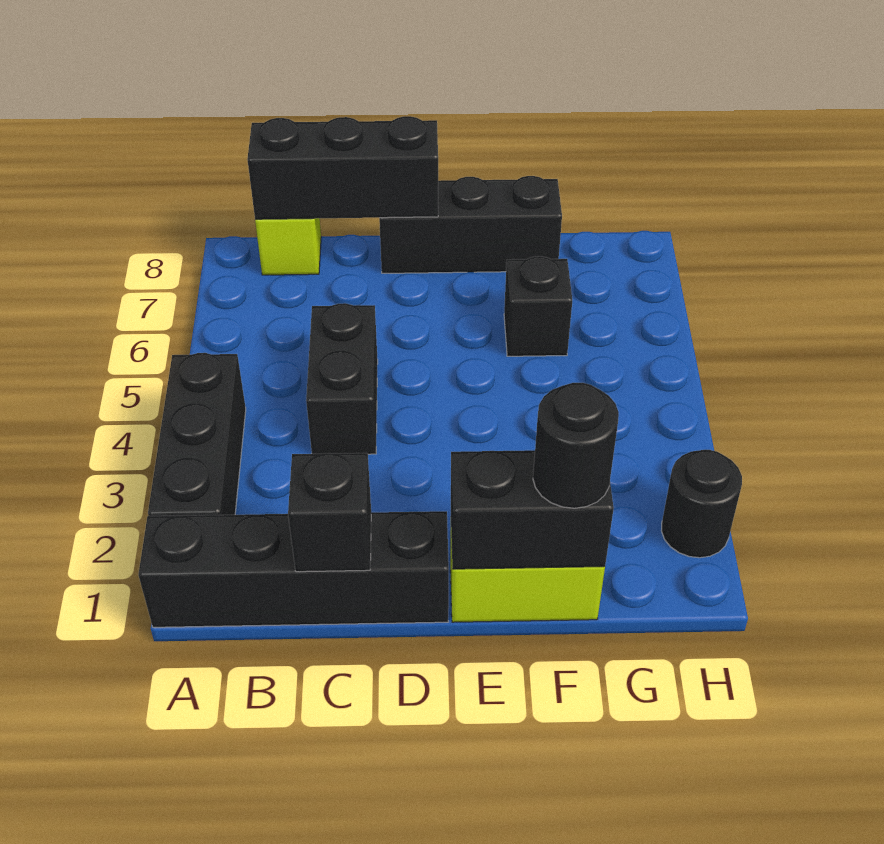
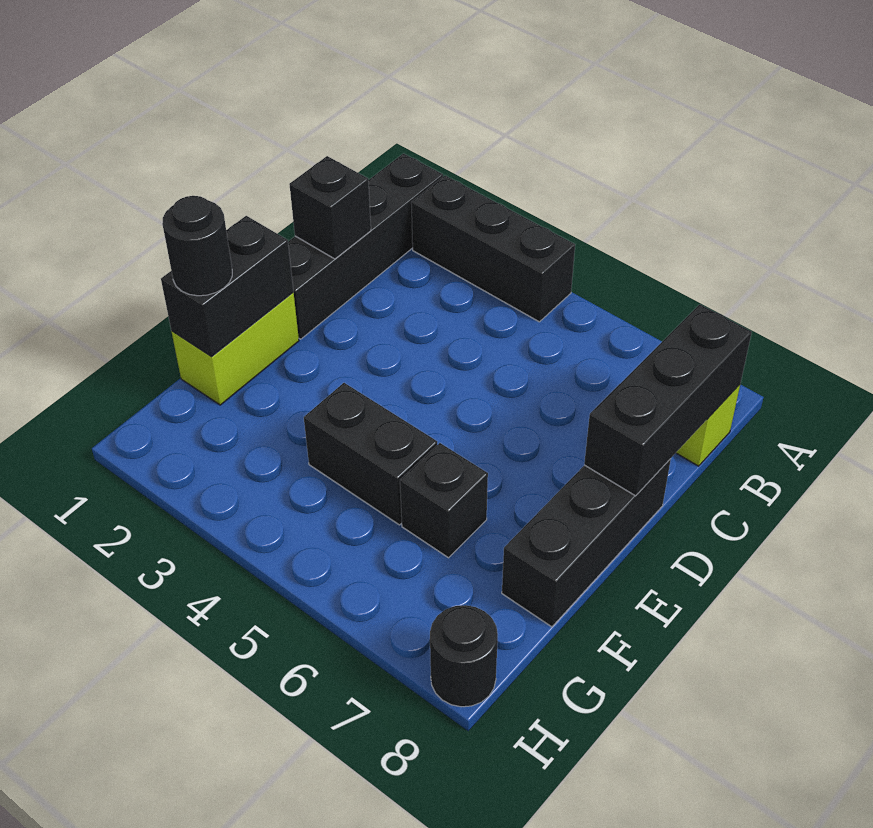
black 1x2 brick [306,303,378,454] -> black 1x2 brick moved to [304,383,437,525]
black 1x1 round brick [662,450,742,558] -> black 1x1 round brick moved to [430,605,498,707]

